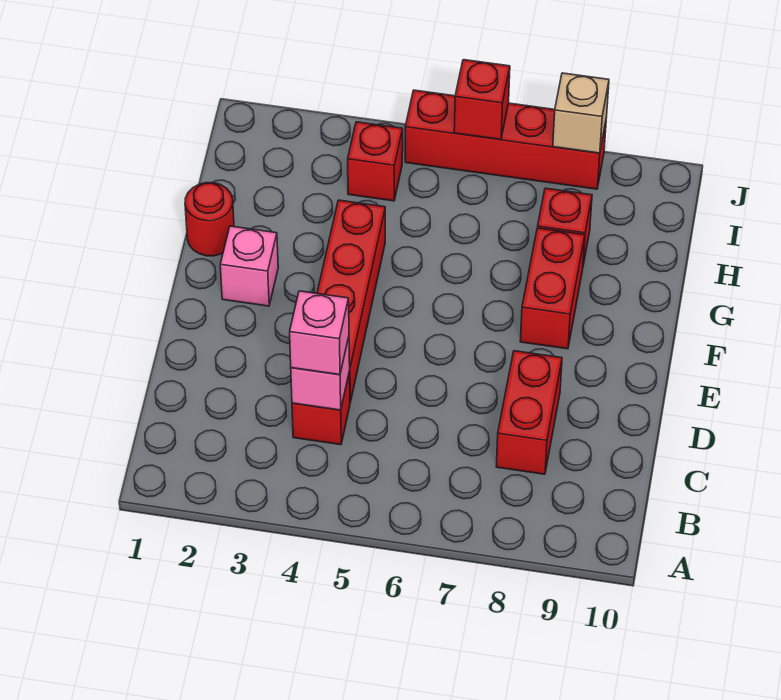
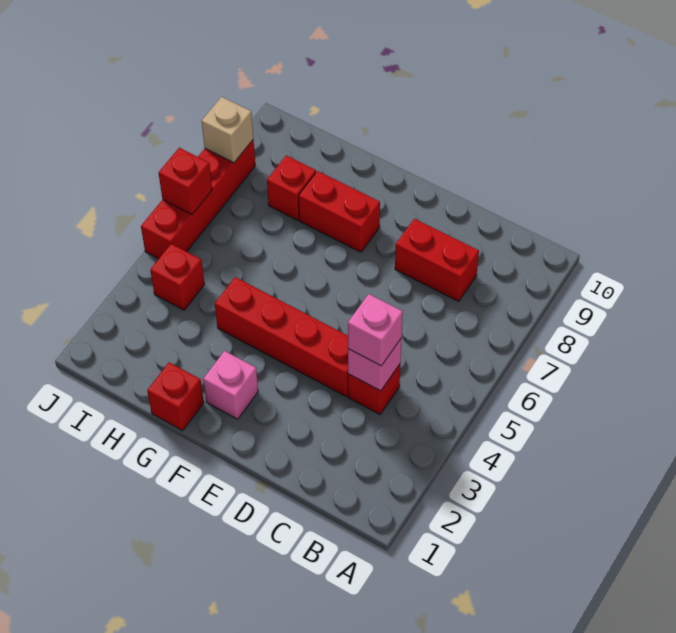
red 1x1 round brick [185,183,234,256] -> red 1x1 brick [147,362,204,431]

